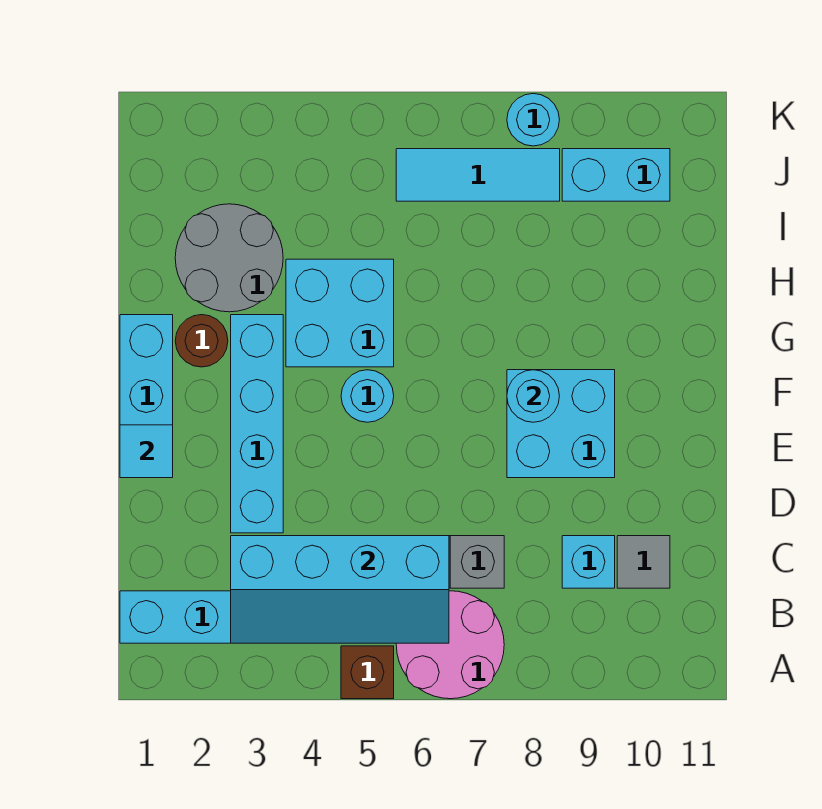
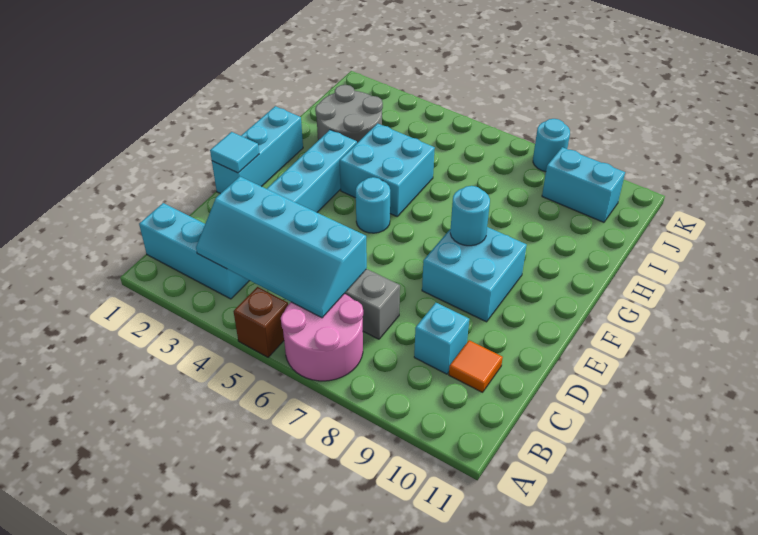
grey 1x1 tile [617,536,670,588] -> orange 1x1 tile [449,340,503,392]
brown 1x1 round brick [175,315,228,367] -> none
cyan 1x3 tile [396,149,560,201] -> none

